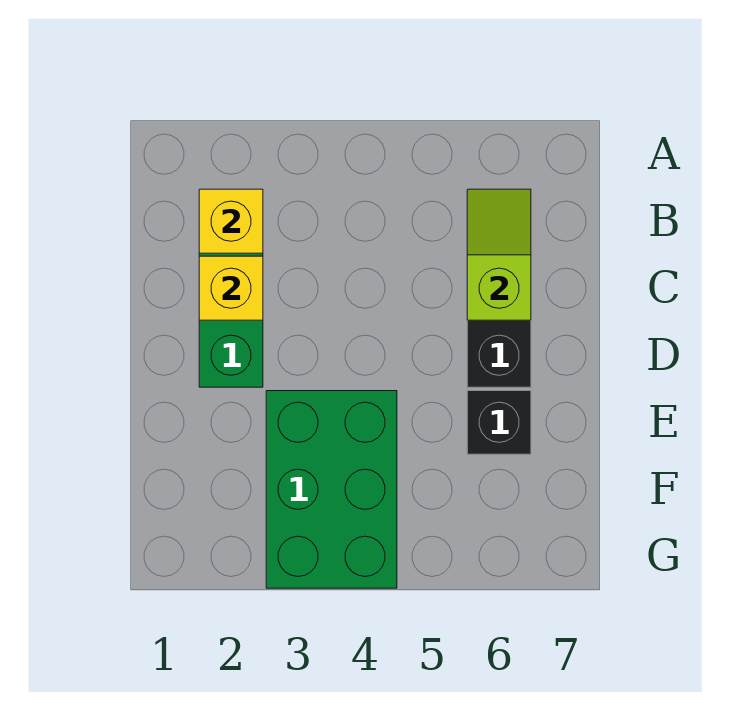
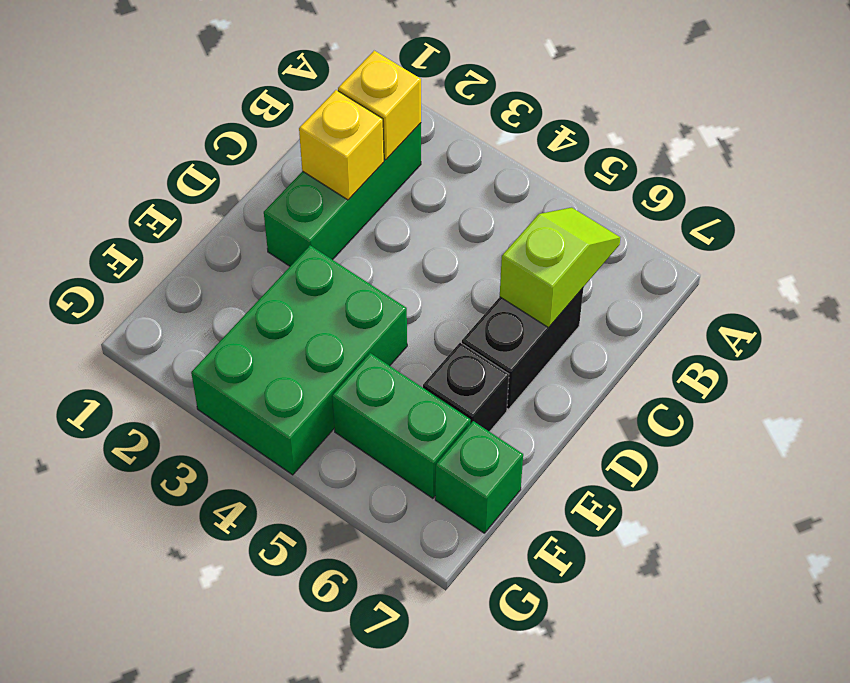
none -> green 1x2 brick [332,353,471,498]
none -> green 1x1 brick [435,421,523,533]

